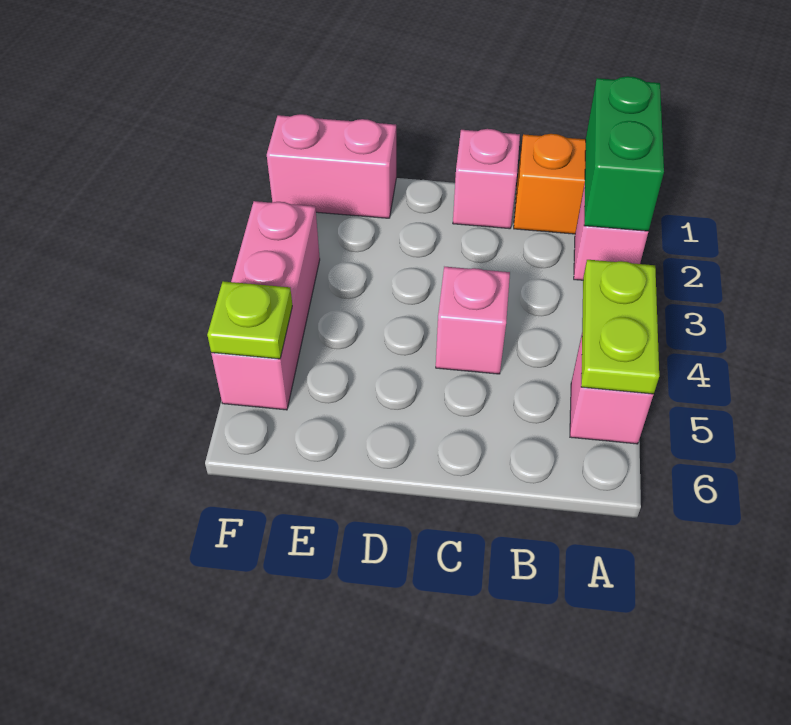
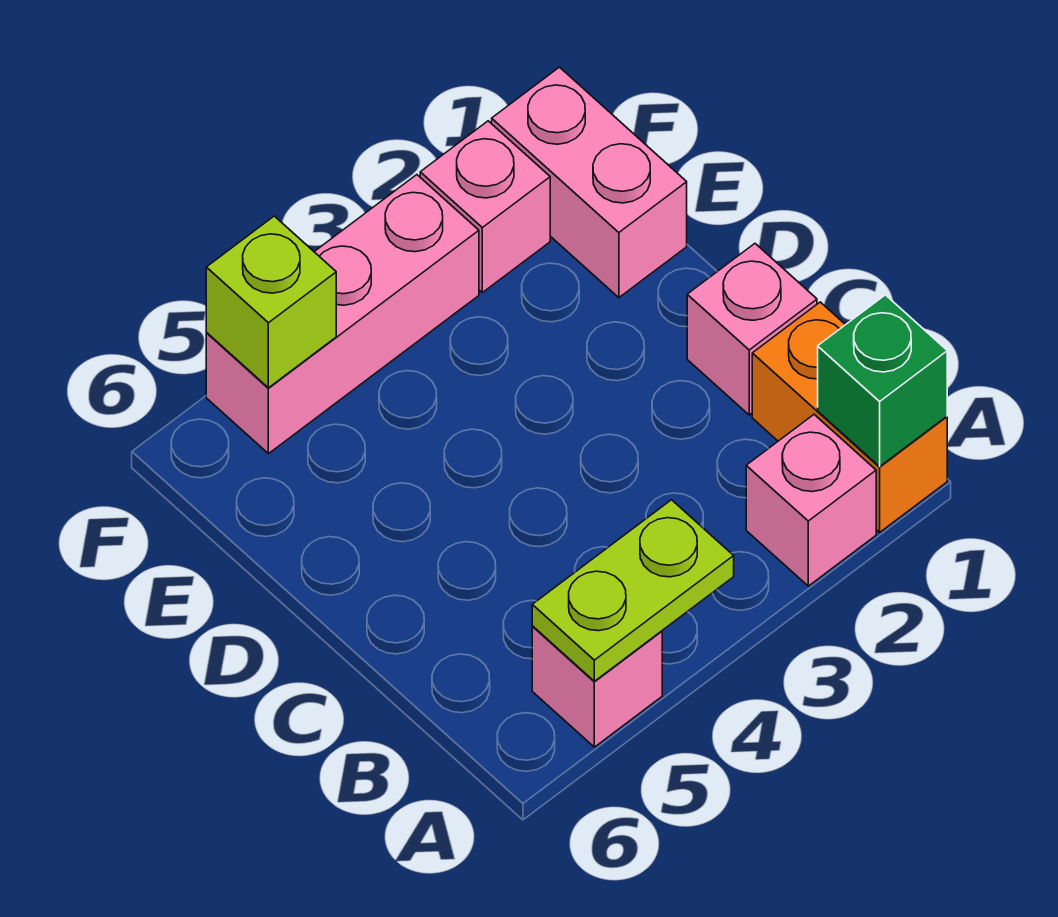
green 1x2 brick [584,76,664,231] -> green 1x1 brick [818,295,947,466]
pink 1x1 brick [436,267,510,374] -> pink 1x1 brick moved to [420,121,550,292]
lime 1x1 plate [207,281,292,359] -> lime 1x1 brick [206,216,336,388]

